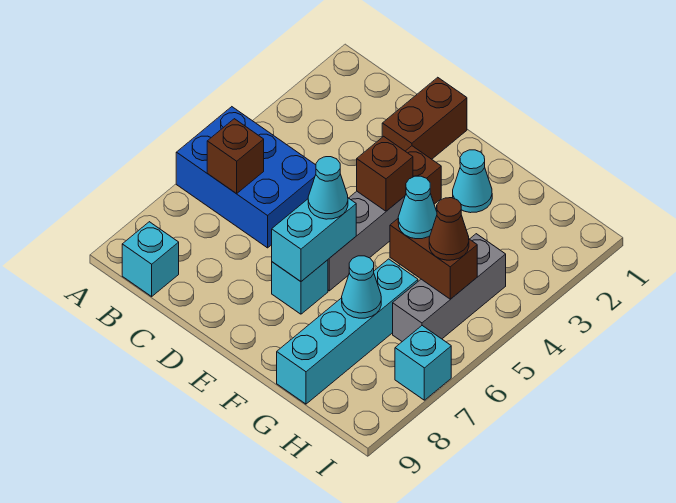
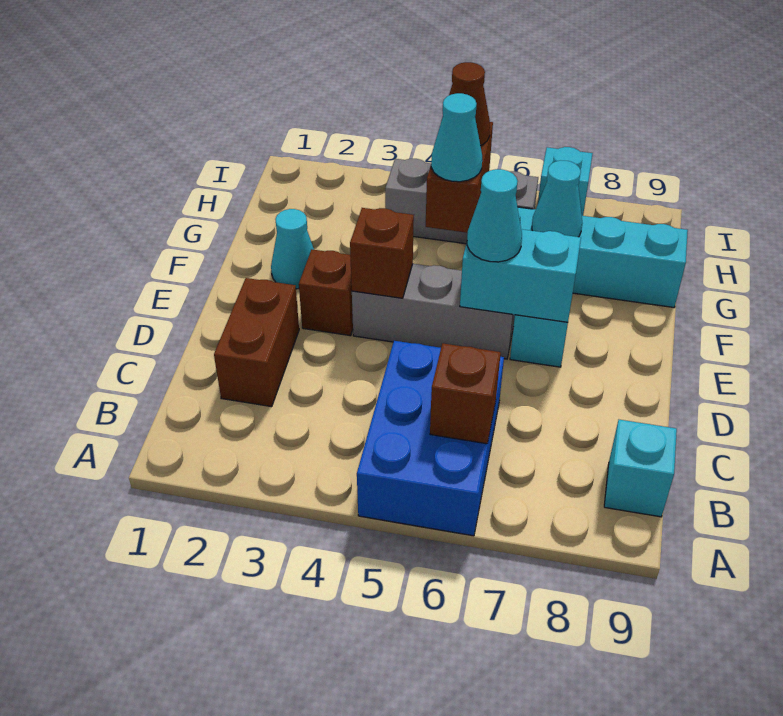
brown 1x2 brick [382,77,467,159] -> brown 1x2 brick turned to [214,278,299,407]

